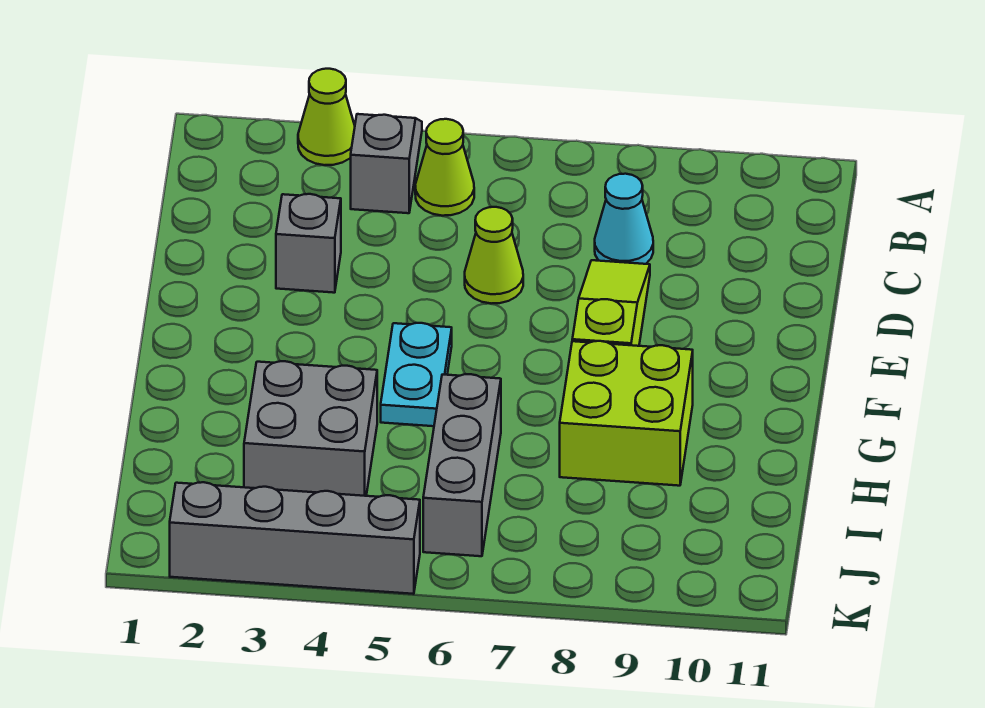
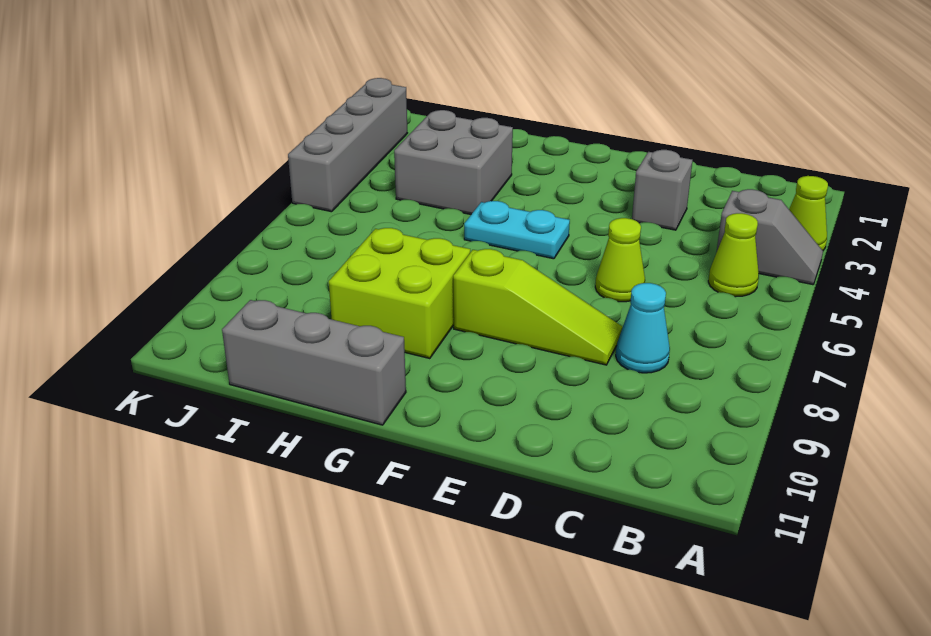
grey 1x3 brick [423,374,501,556] -> grey 1x3 brick moved to [222,300,406,425]

